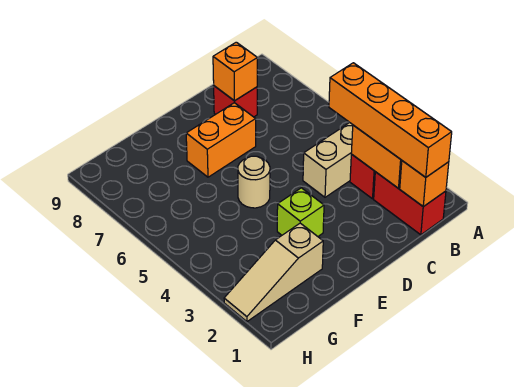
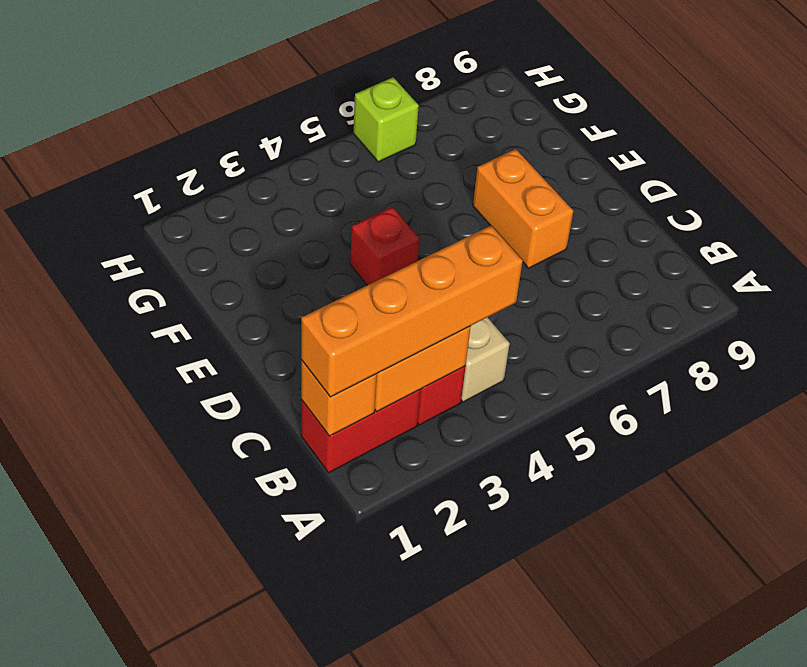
red 1x1 brick [214,86,257,117] -> red 1x1 brick moved to [350,207,419,285]
orange 1x1 brick [213,42,257,101] -> none
lime 1x1 brick [277,188,324,236] -> lime 1x1 brick moved to [354,77,419,162]
tan 1x1 round brick [238,156,270,208] -> none
tan 1x3 slope [224,223,323,322] -> none

